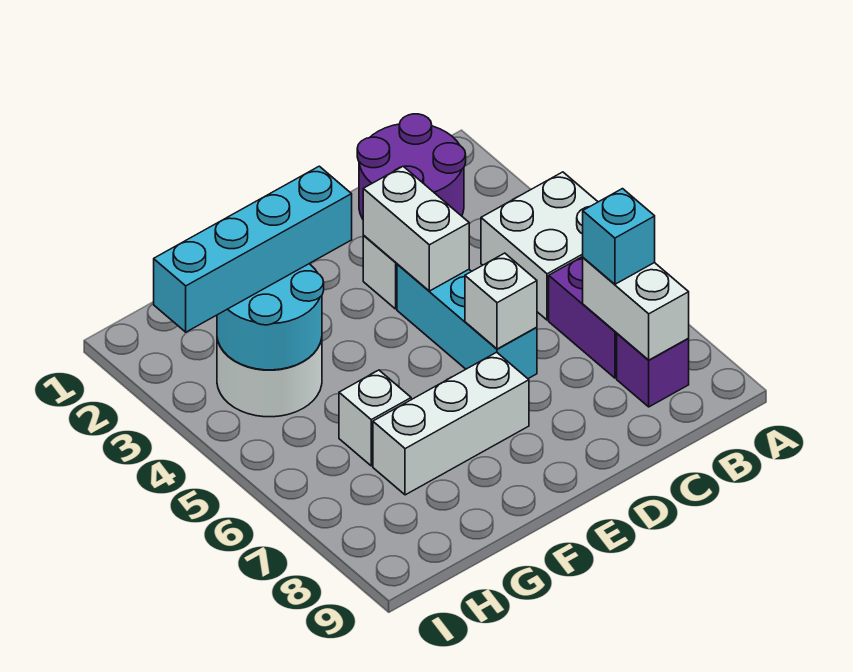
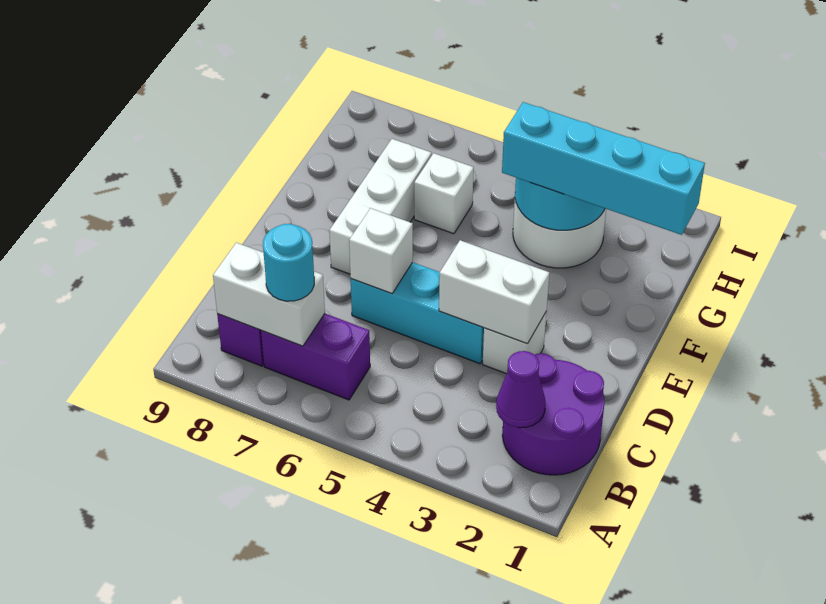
white 2x2 brick [481,172,598,320] -> none
none -> purple 1x1 cone [496,351,546,428]
cyan 1x1 brick [583,189,655,284] -> cyan 1x1 round brick [263,224,314,301]
cyan 1x4 brick [154,166,352,332] -> cyan 1x4 brick turned to [502,102,705,235]

